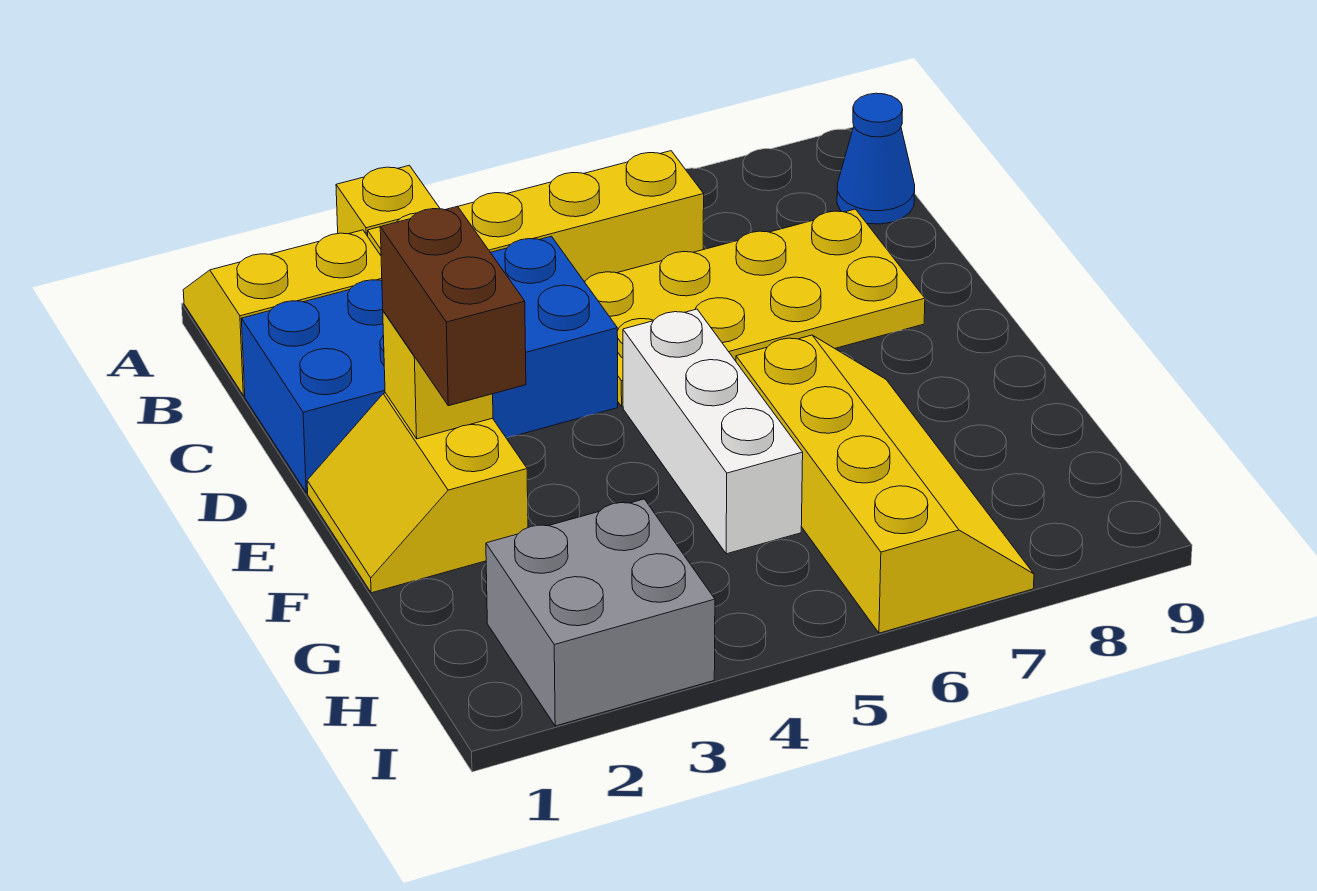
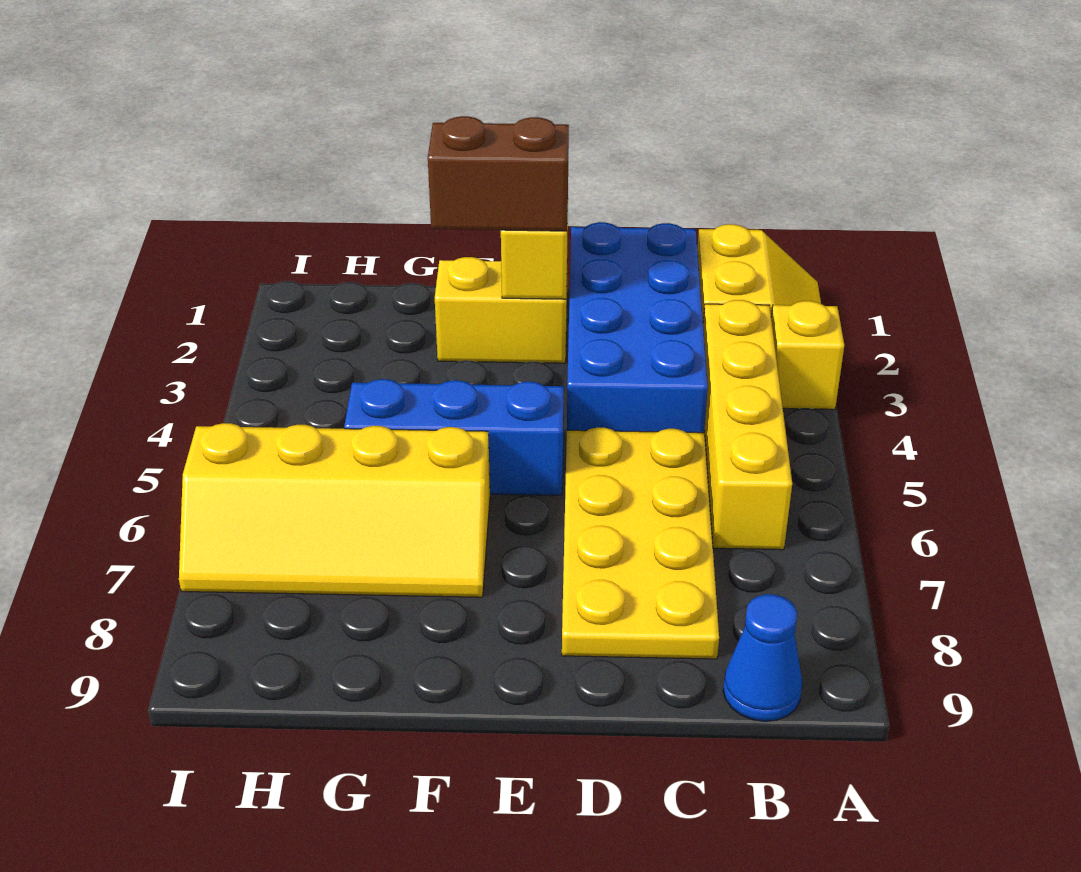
white 1x3 brick [623,309,803,554] -> blue 1x3 brick [344,379,564,496]
grey 2x2 brick [486,499,715,726] -> none

